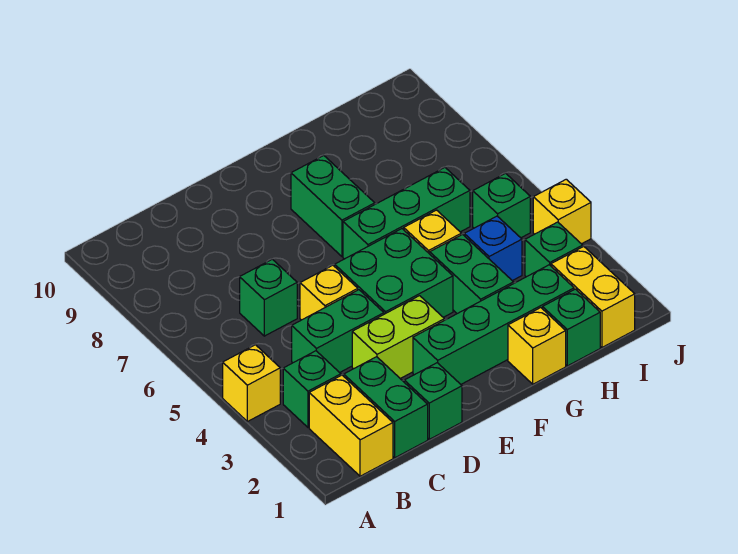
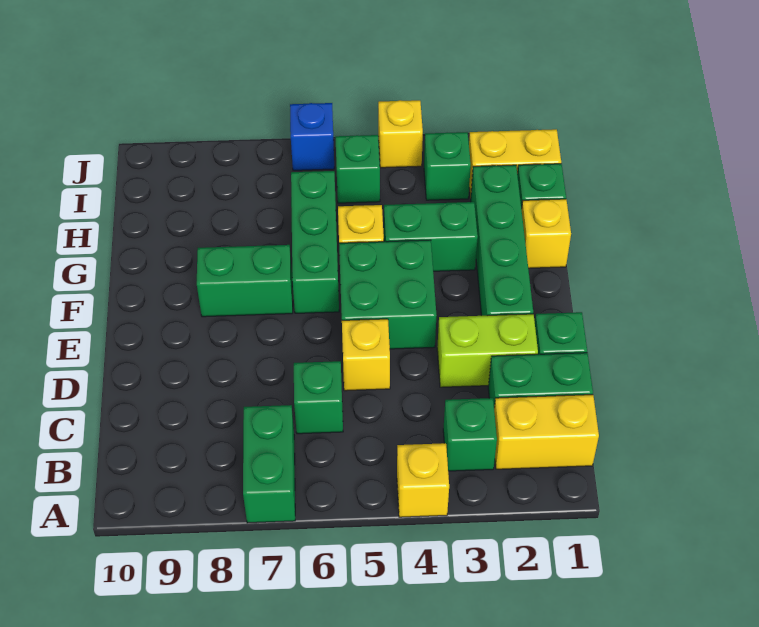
green 1x2 brick [292,290,384,373] -> green 1x2 brick moved to [243,405,295,523]
lime 1x2 brick [352,296,444,379] -> lime 1x2 brick turned to [437,314,538,387]
blue 1x1 brick [464,216,522,281] -> blue 1x1 brick moved to [290,103,334,170]

